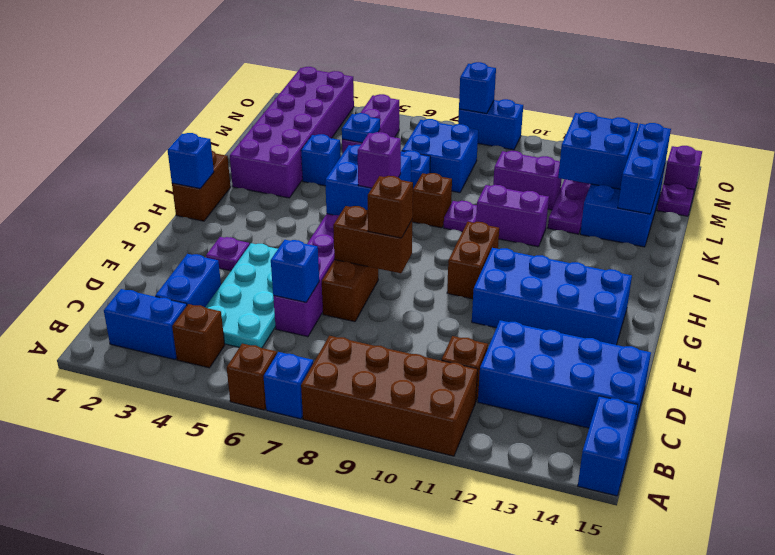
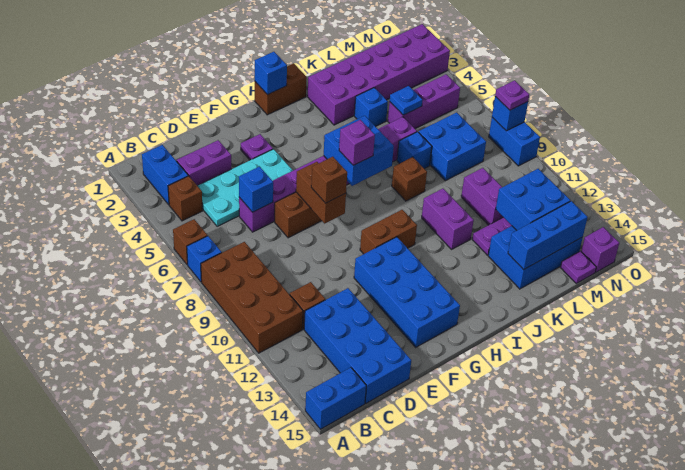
blue 1x2 brick [155,254,221,307] -> purple 1x2 brick [177,140,231,186]
purple 1x1 plate [444,201,477,232] -> purple 1x1 plate moved to [495,80,529,110]

